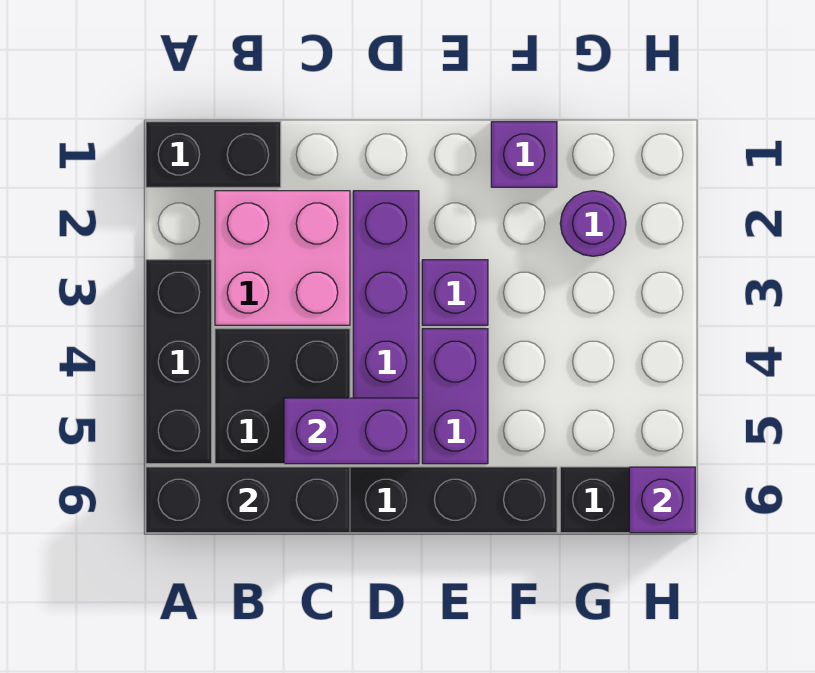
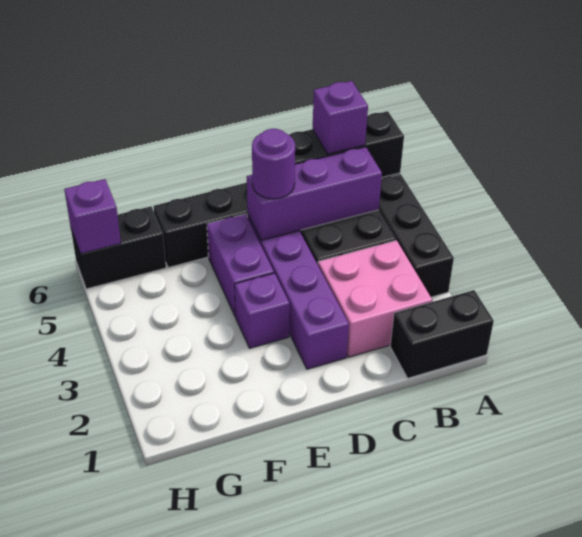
purple 1x2 brick [284,398,419,464] -> purple 1x3 brick [247,147,382,240]
purple 1x1 brick [491,122,557,187] -> purple 1x1 brick moved to [313,81,368,154]
purple 1x1 round brick [560,191,626,256] -> purple 1x1 round brick moved to [252,129,295,199]

